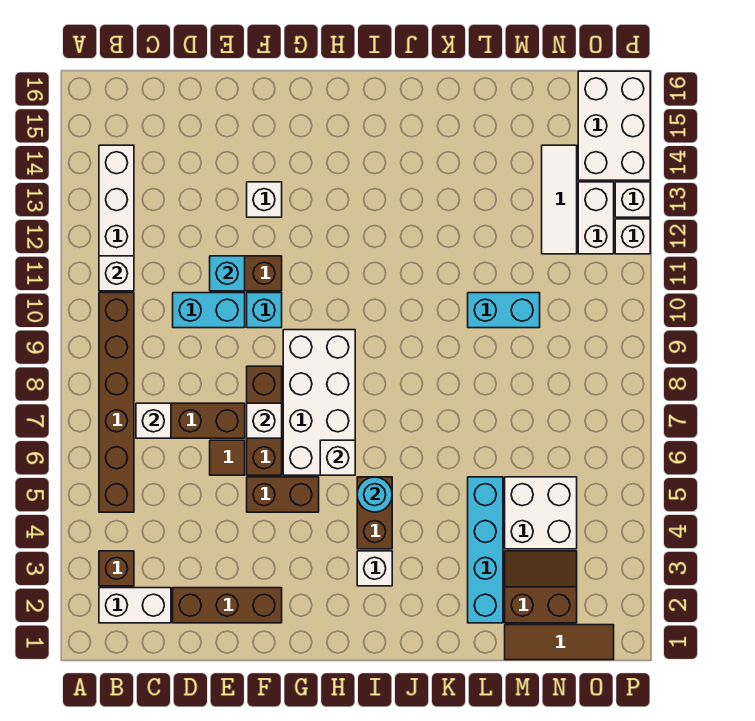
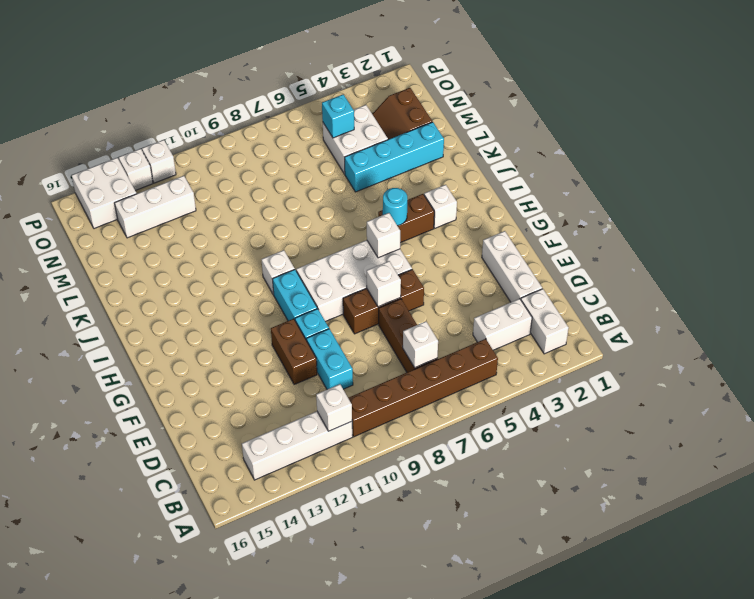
brown 1x1 brick [99,551,134,586] -> none
brown 1x3 brick [173,588,282,623] -> white 1x3 brick [482,231,542,302]
brown 1x1 tile [210,440,245,475] -> none
cyan 1x1 brick [210,256,245,291] -> cyan 1x1 brick moved to [322,94,354,138]
brown 1x2 brick [247,477,319,512] -> none
white 1x1 brick [247,182,282,217] -> white 1x1 brick moved to [261,250,295,295]
cyan 1x2 brick [468,293,540,328] -> cyan 1x2 brick moved to [273,270,317,321]
brown 1x3 tile [505,625,614,660] -> none
white 1x3 tile [542,145,577,254] -> white 1x3 brick [115,176,196,238]
white 1x2 brick [578,182,614,254] -> white 1x2 brick moved to [473,299,532,350]
white 2x3 brick [578,71,650,180] -> white 2x2 brick [72,158,137,229]

